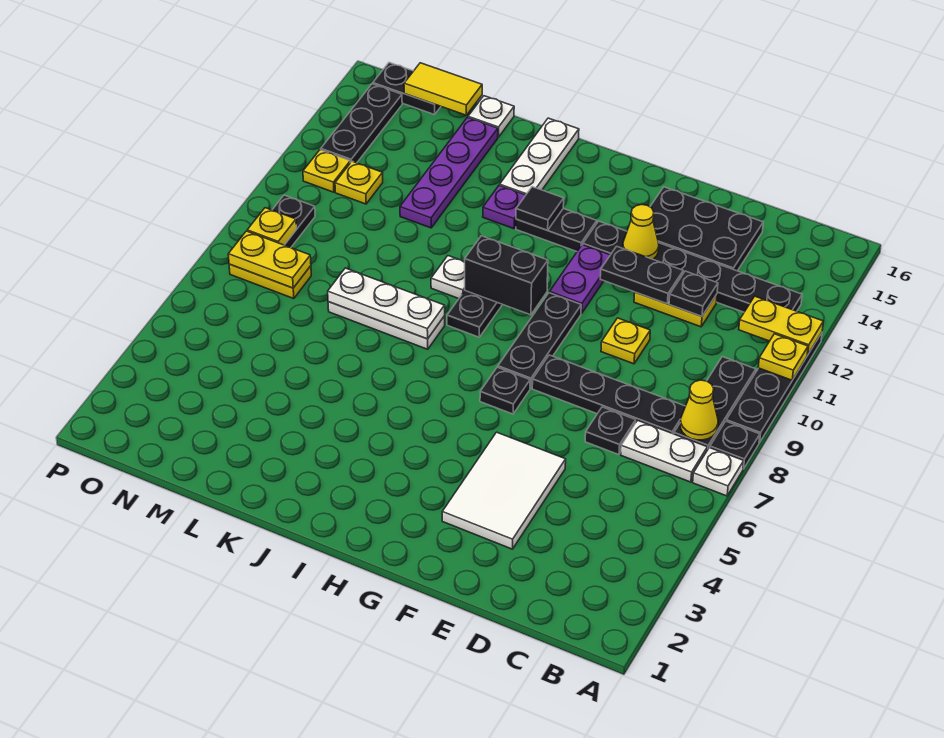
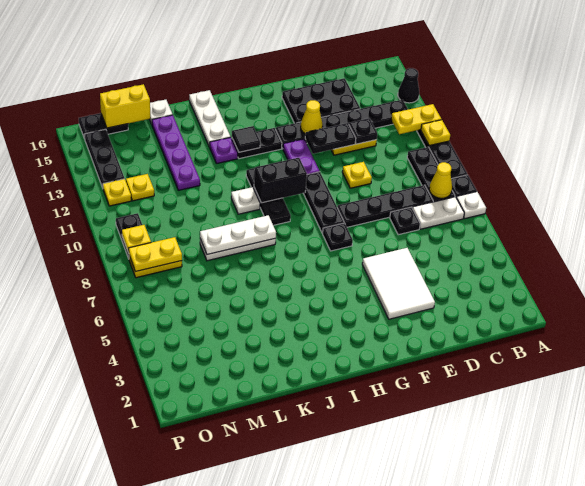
none -> black 1x1 cone [398,68,419,103]
yellow 1x2 tile [404,63,482,115] -> yellow 1x2 brick [100,84,150,128]

